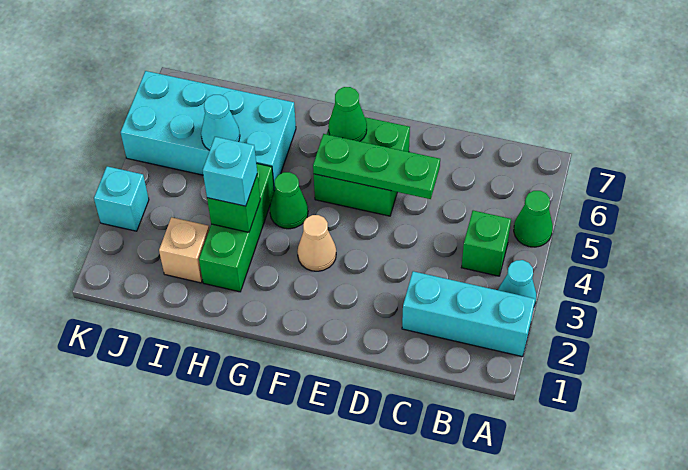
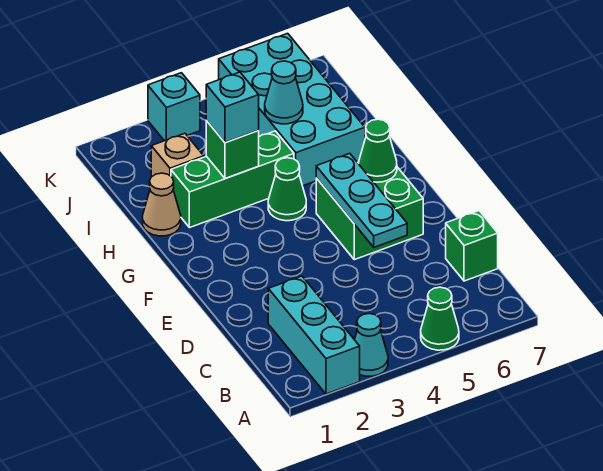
green 1x1 brick [461,211,511,276] -> green 1x1 brick moved to [446,211,498,281]
green 1x3 plate [313,134,440,199] -> cyan 1x3 plate [316,153,407,247]
tan 1x1 cone [297,215,336,271] -> tan 1x1 cone moved to [143,173,181,236]

